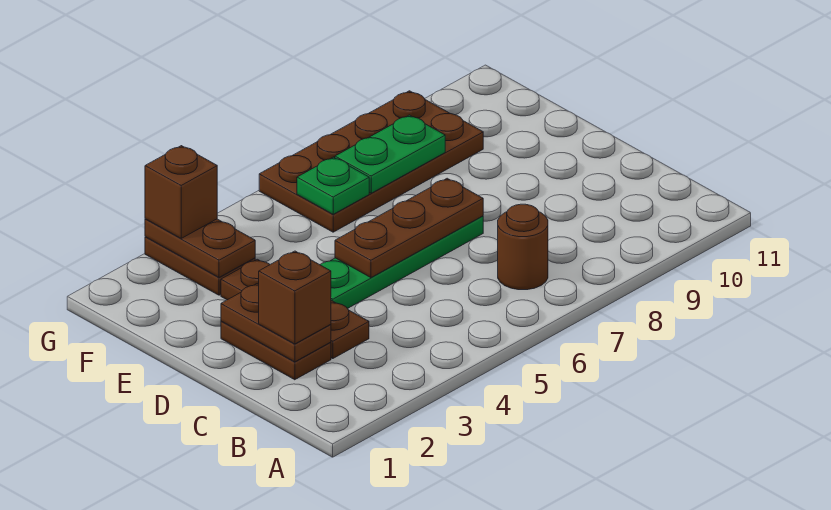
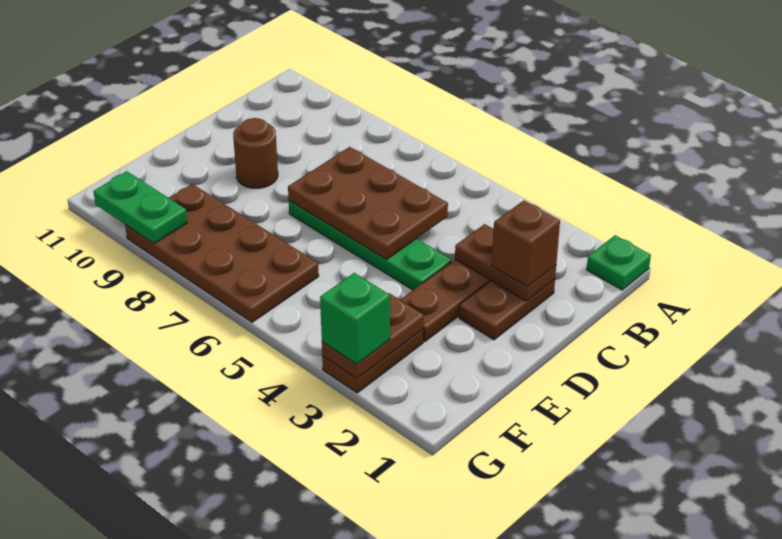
brown 1x1 round brick [498,204,548,290] -> brown 1x1 round brick moved to [233,118,278,188]
brown 1x2 plate [221,284,331,362] -> brown 1x2 plate turned to [455,224,556,301]
brown 1x3 plate [335,178,483,278] -> brown 2x3 plate [288,147,448,260]
green 1x1 plate [297,157,369,214] -> green 1x1 plate moved to [587,235,651,290]
green 1x2 plate [335,115,445,193] -> green 1x2 plate moved to [93,171,187,244]
brown 1x1 brick [145,146,217,238] -> green 1x1 brick [320,273,390,364]

